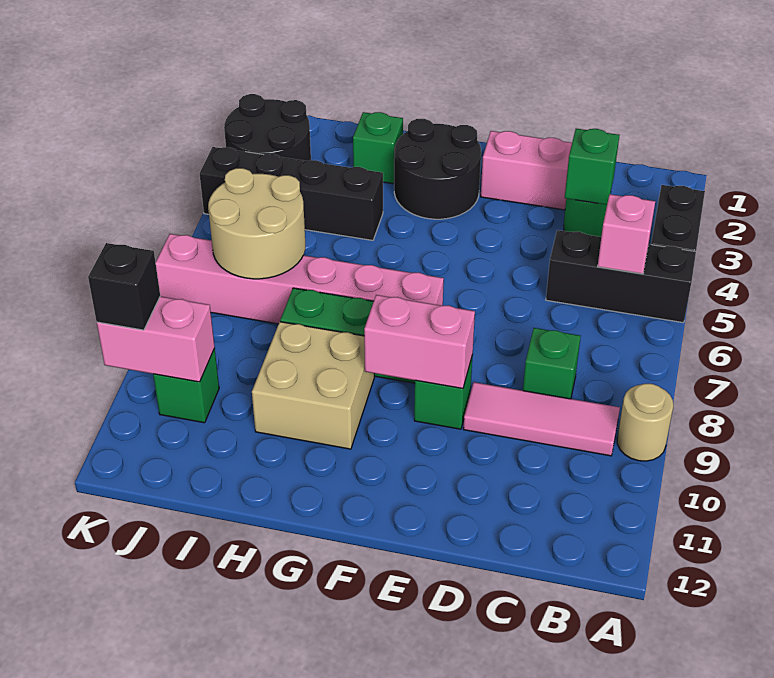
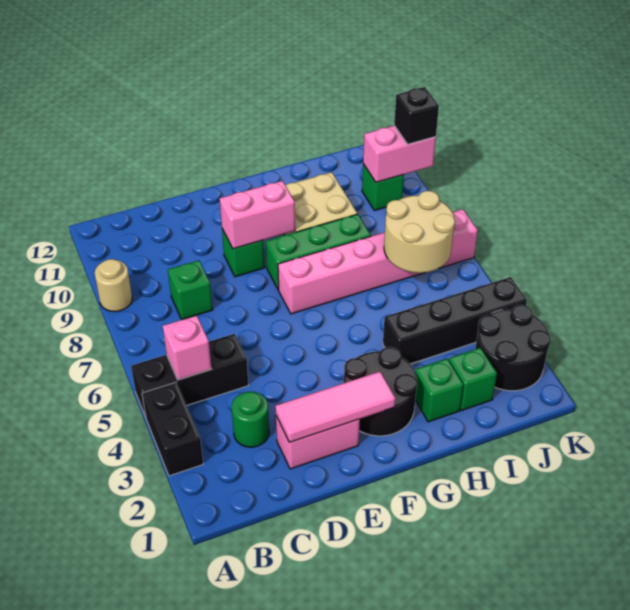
pink 1x3 tile [463,382,620,456] -> pink 1x3 tile moved to [276,372,395,442]
green 1x1 brick [565,129,619,205] -> green 1x1 brick moved to [449,348,497,410]

